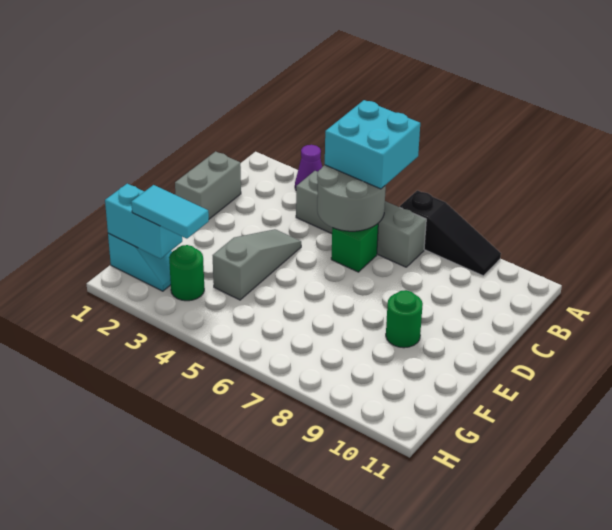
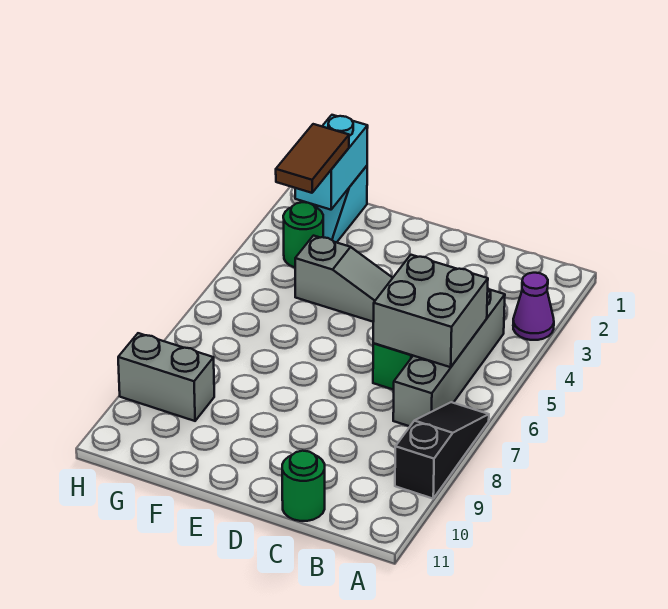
cyan 2x2 brick [325,100,420,189] -> none
black 1x3 slope [400,190,501,276] -> black 1x3 slope turned to [395,402,489,499]
grey 2x2 round brick [317,165,386,231] -> grey 2x2 brick [373,255,488,367]
grey 1x2 brick [175,151,241,219] -> grey 1x2 brick moved to [118,333,214,421]
green 1x1 round brick [386,290,423,348] -> green 1x1 round brick moved to [282,451,325,521]
cyan 1x2 tile [131,185,209,239] -> brown 1x2 tile [276,124,349,193]

